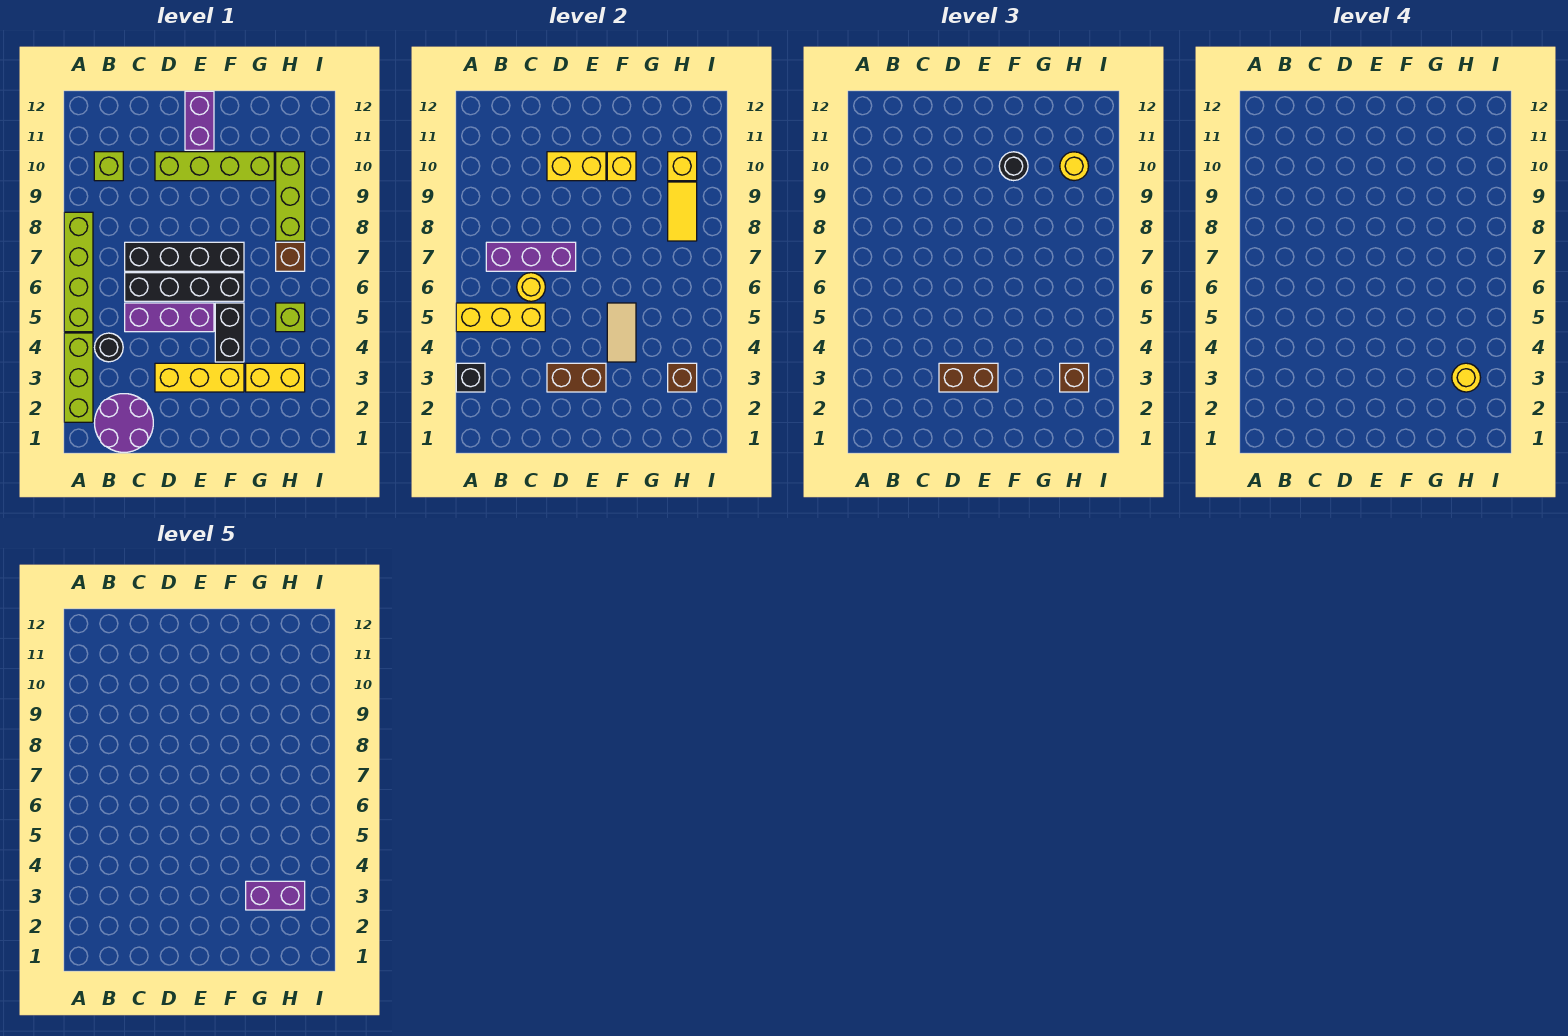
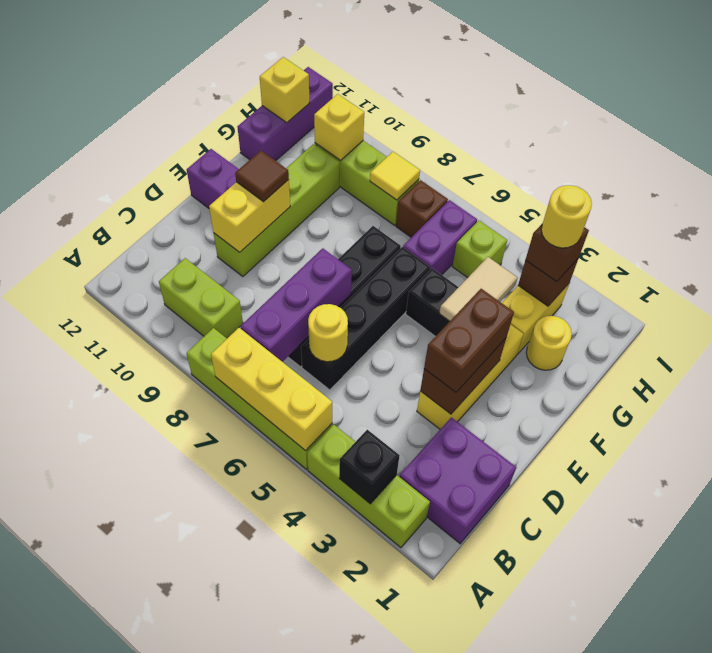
yellow 1x3 brick [456,303,545,332] -> yellow 1x3 brick turned to [211,328,332,451]
purple 2x2 round brick [95,394,153,452] -> purple 2x2 brick [399,417,516,544]
black 1x1 round brick [95,333,123,362] -> none
lime 1x1 brick [94,152,123,181] -> lime 1x2 brick [159,258,243,338]
purple 1x3 brick [125,303,214,332] -> purple 1x3 brick moved to [238,67,333,161]
none -> brown 1x1 tile [235,151,289,202]
tan 1x2 tile [607,303,636,362] -> tan 1x2 tile turned to [439,257,518,321]
yellow 1x1 brick [607,152,636,181] -> yellow 1x1 brick moved to [260,57,309,122]
black 1x1 round brick [999,152,1028,181] -> none
purple 1x2 brick [246,881,305,910] -> purple 1x2 brick moved to [403,200,477,275]
yellow 1x2 tile [668,182,697,241] -> yellow 1x1 tile [370,152,420,200]
yellow 1x1 round brick [1060,152,1088,181] -> yellow 1x1 round brick moved to [526,316,572,370]

